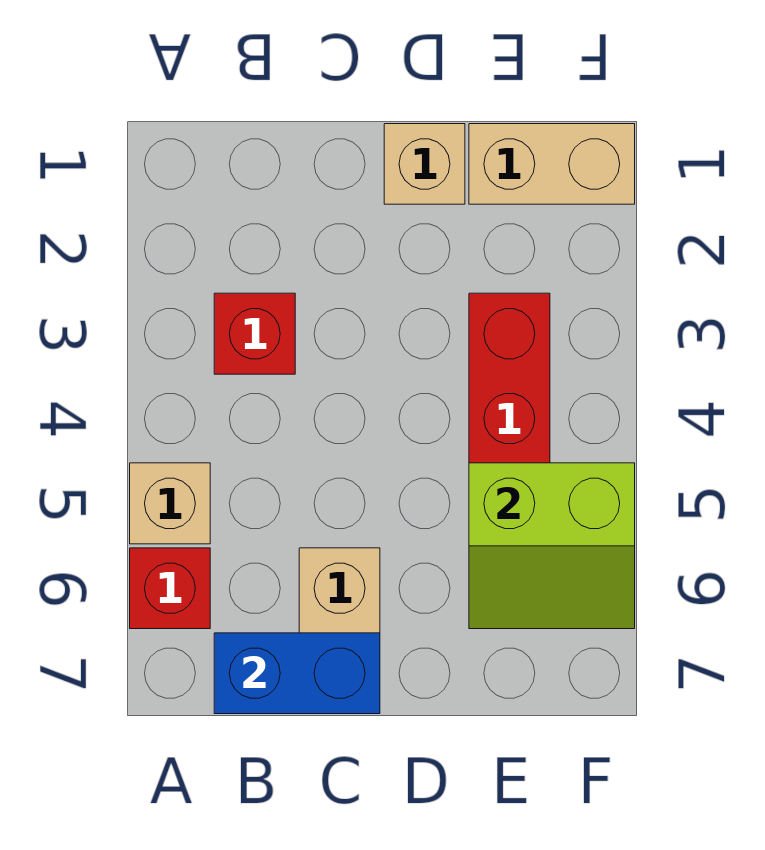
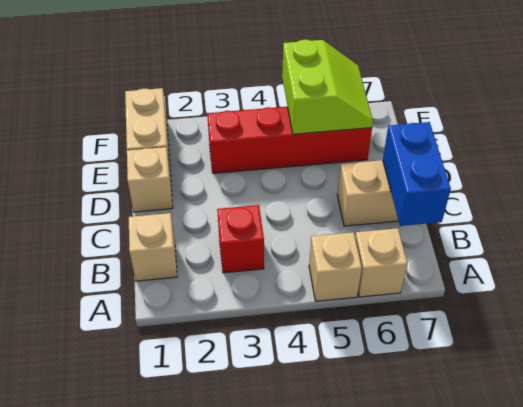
red 1x1 brick [130,548,210,629] -> tan 1x1 brick [355,228,407,297]
none -> tan 1x1 brick [129,213,177,281]

